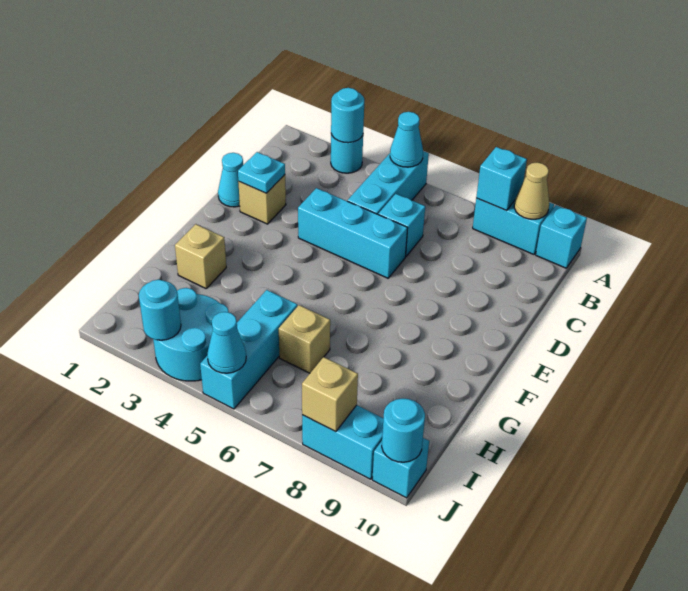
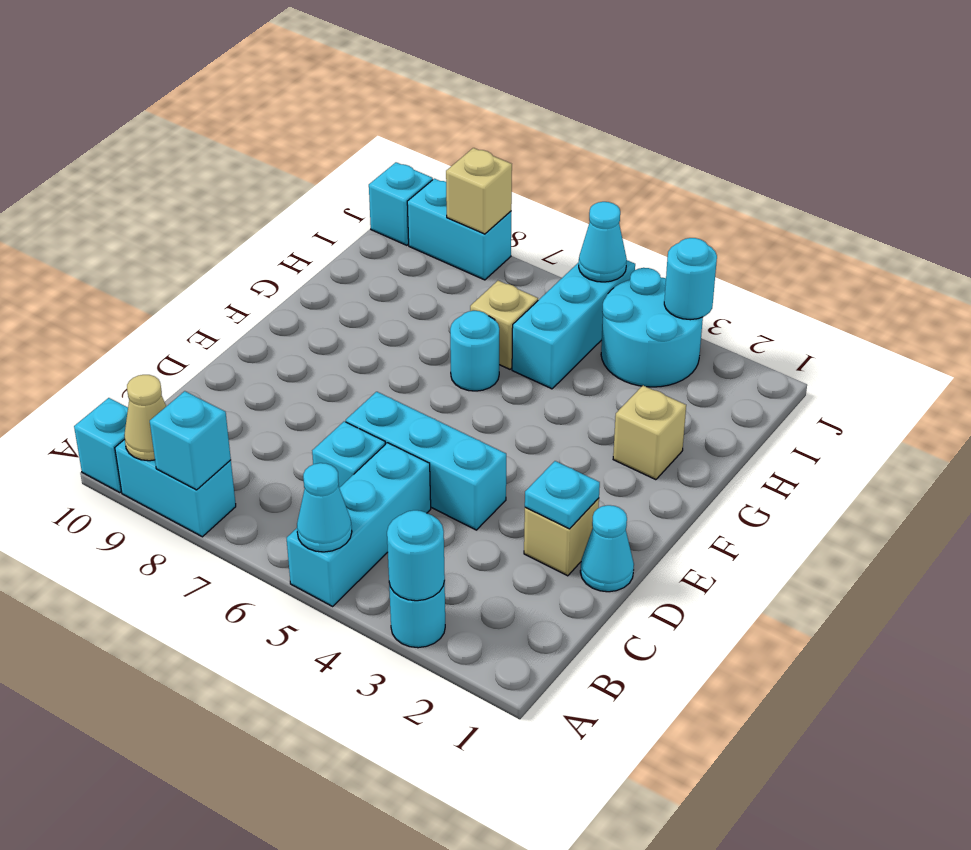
cyan 1x1 round brick [382,398,425,462] -> cyan 1x1 round brick moved to [450,311,499,391]

